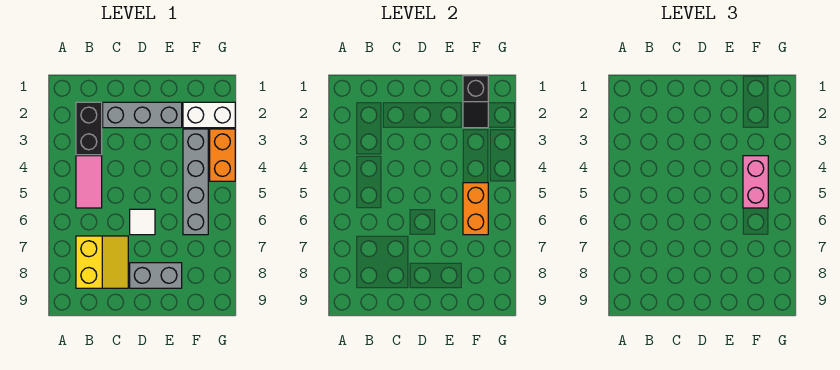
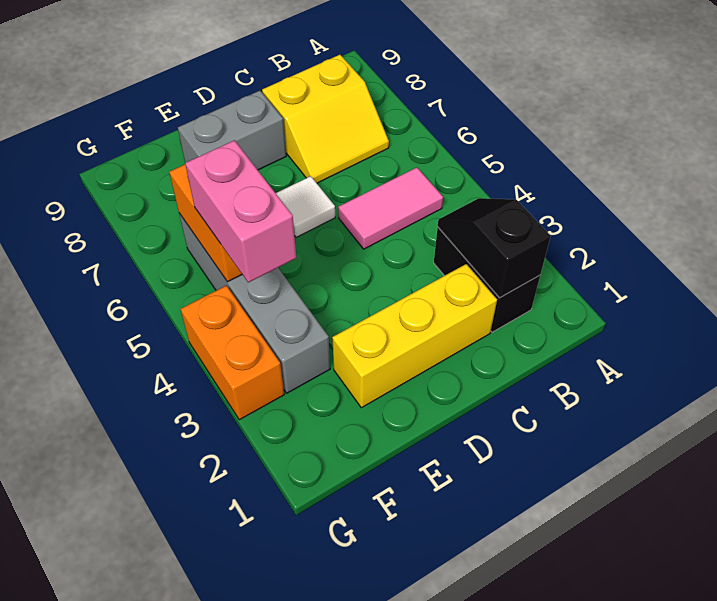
pink 1x2 tile [76,156,102,208] -> pink 1x2 tile turned to [338,167,443,249]
yellow 2x2 slope [76,236,128,288] -> yellow 2x2 slope turned to [262,55,389,183]
grey 1x3 brick [103,102,182,128] -> yellow 1x3 brick [332,264,497,408]
black 1x2 slope [463,76,488,128] -> black 1x2 slope moved to [438,198,551,298]
white 1x2 brick [183,102,235,128] -> none

